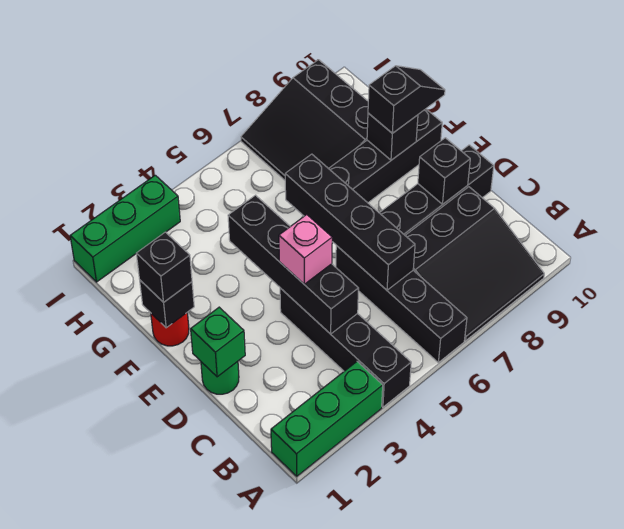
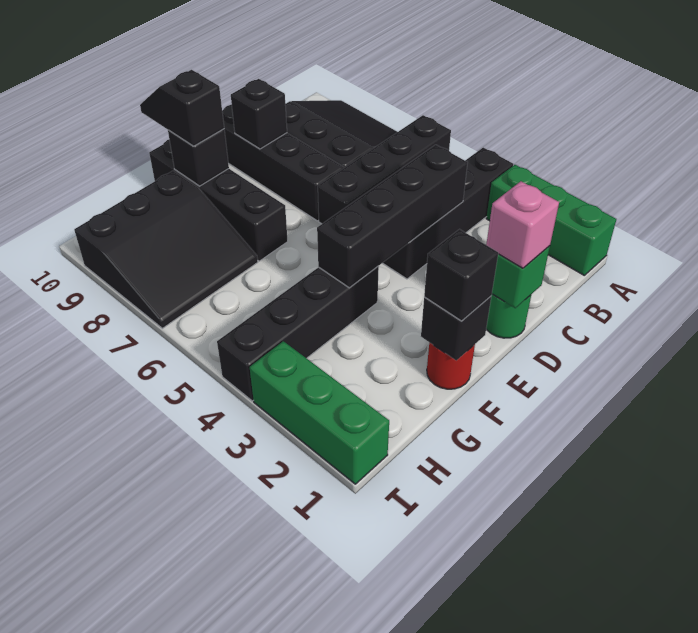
black 1x4 brick [285,154,415,290] -> black 1x4 brick moved to [217,266,379,401]
pink 1x1 brick [279,215,332,284] -> pink 1x1 brick moved to [486,181,559,268]

